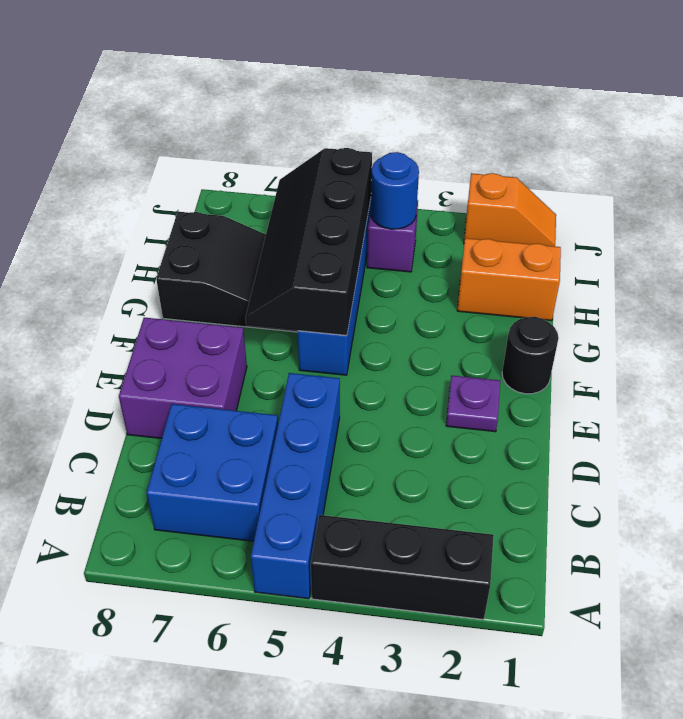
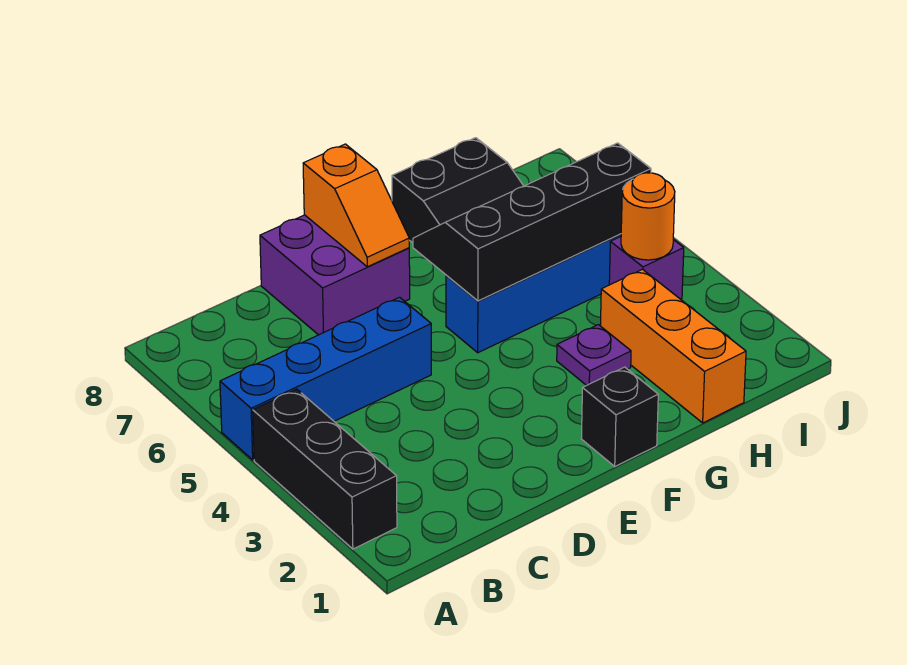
blue 2x2 brick [146,404,278,541] -> none
purple 1x1 plate [446,375,500,432] -> purple 1x1 plate moved to [557,325,631,385]
black 1x1 round brick [502,317,558,394] -> black 1x1 brick [581,367,658,466]
orange 1x2 brick [457,238,561,321] -> orange 1x3 brick [600,269,746,423]
blue 1x1 round brick [371,152,419,229] -> orange 1x1 round brick [621,173,675,260]
orange 1x2 slope [464,173,556,246] -> orange 1x2 slope moved to [303,144,409,267]

